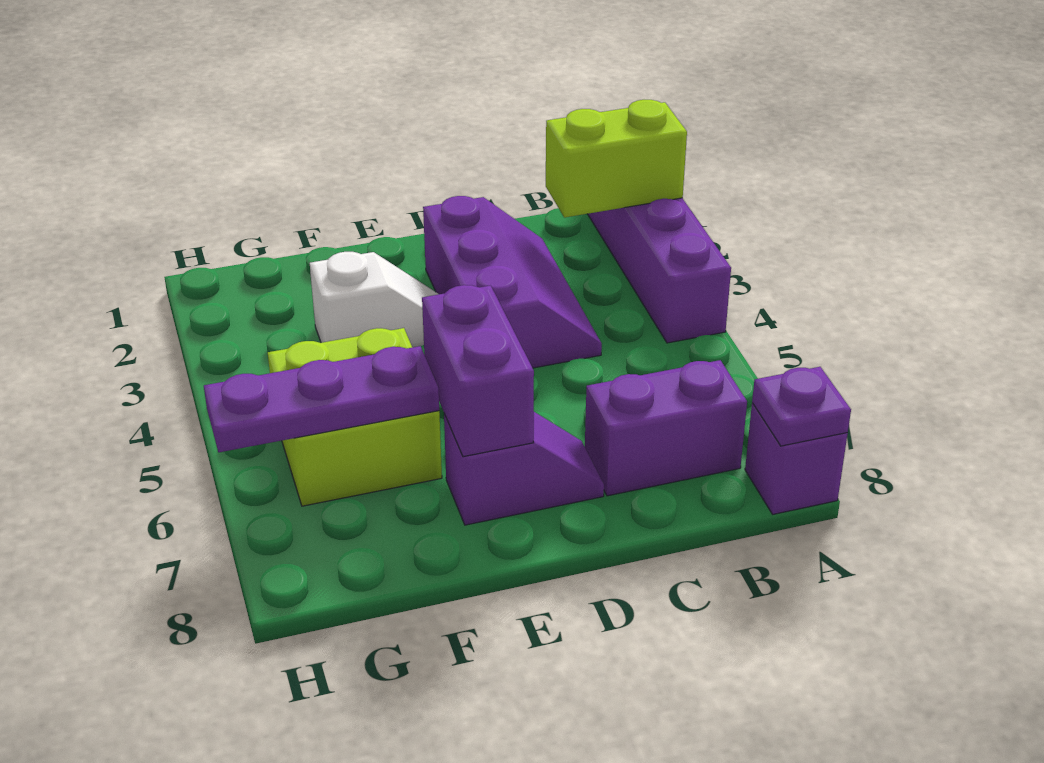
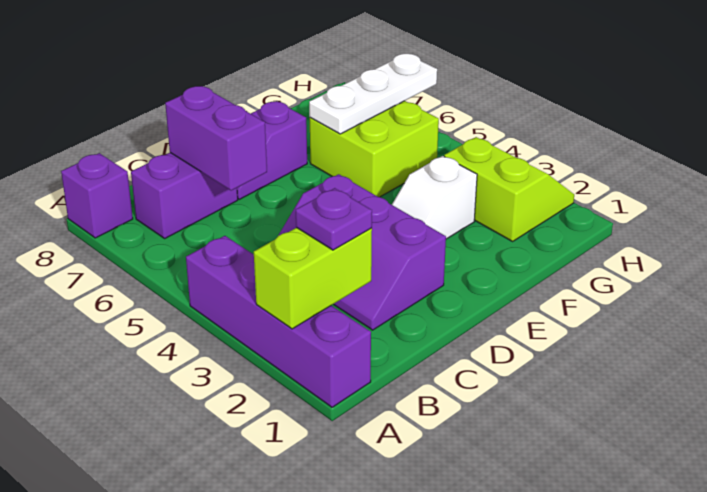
purple 1x1 plate [752,367,851,446] -> purple 1x1 plate moved to [296,188,372,250]
purple 1x2 brick [422,285,534,457] -> purple 1x2 brick moved to [165,86,267,191]
purple 1x3 plate [204,346,439,452] -> white 1x3 plate [309,54,437,134]
none -> lime 2x2 slope [444,137,574,241]

